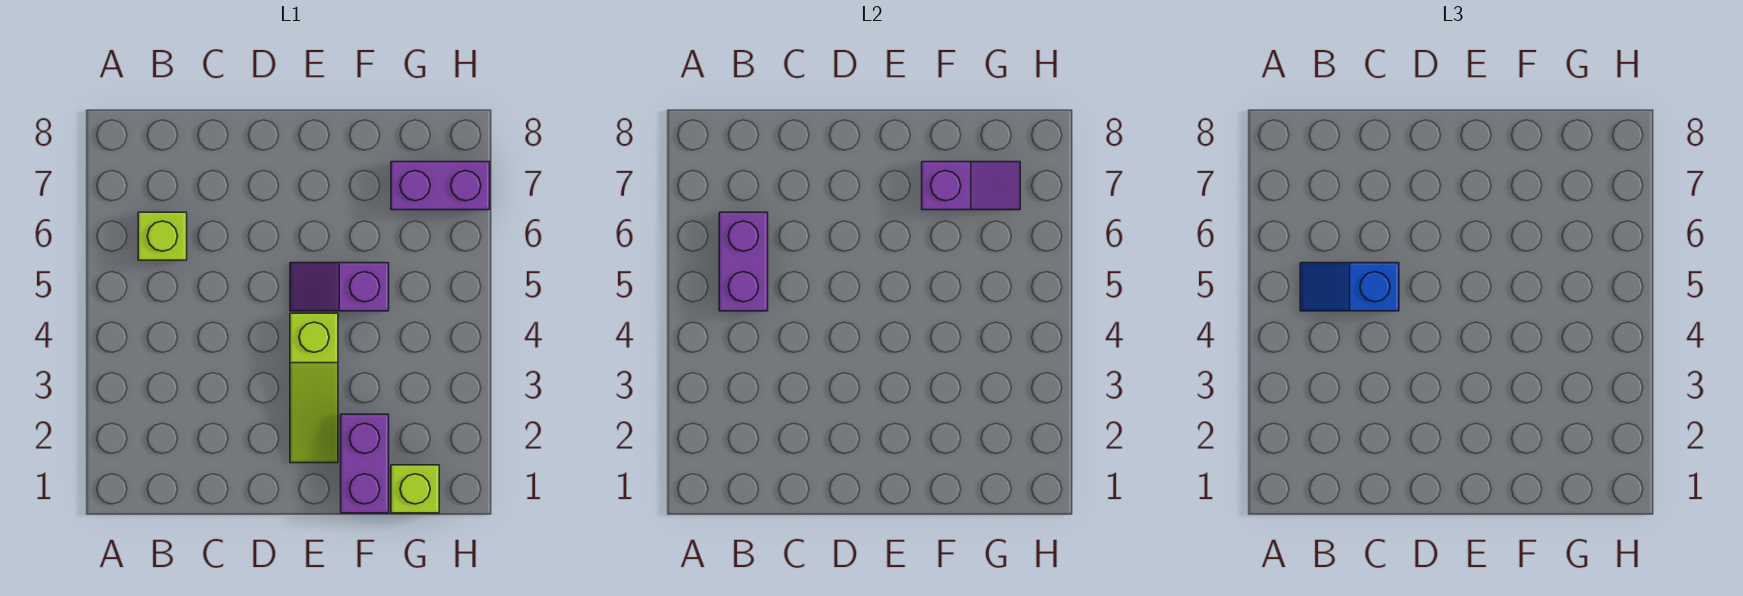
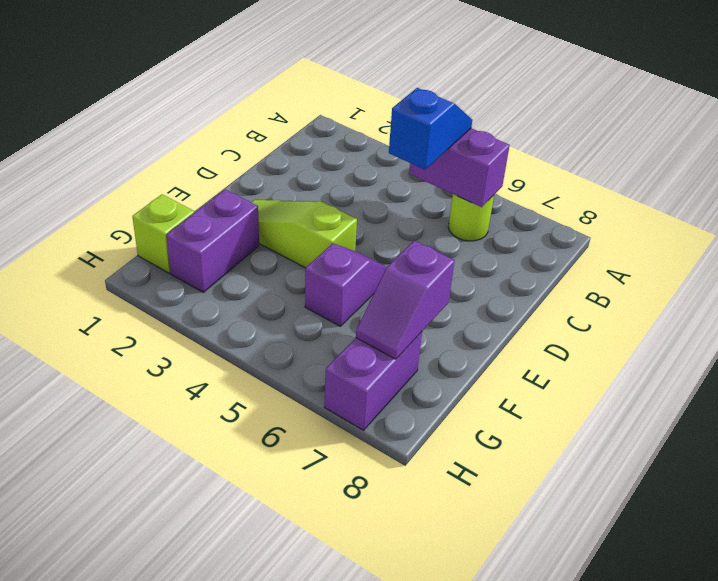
lime 1x1 brick [138,212,187,260] -> lime 1x1 round brick [448,194,494,241]
purple 1x2 brick [341,414,389,513] -> purple 1x2 brick turned to [166,189,259,292]

